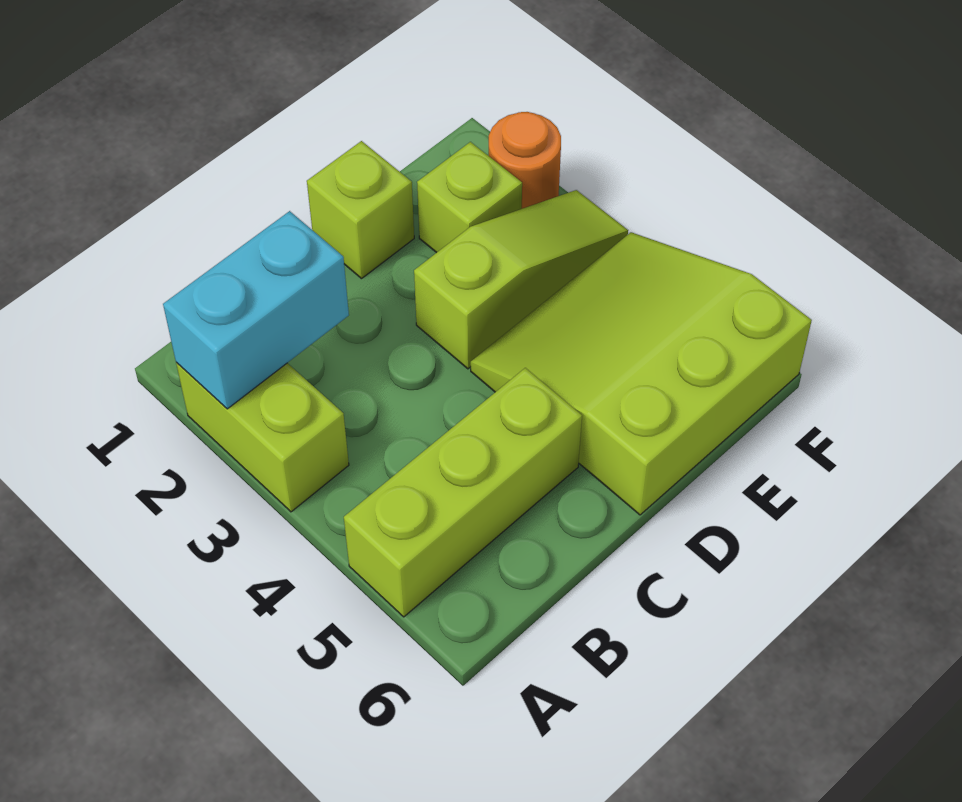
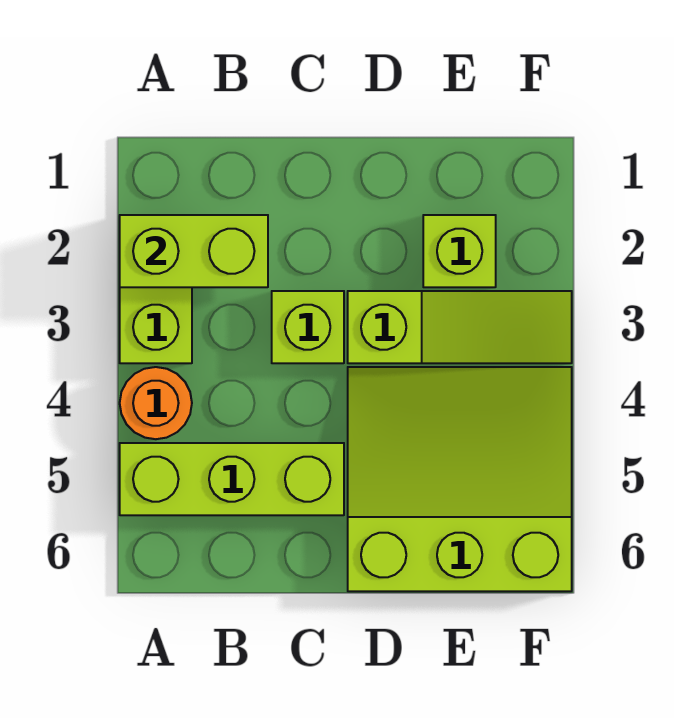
cyan 1x2 brick [163,211,349,409] -> lime 1x2 brick [120,215,268,287]
lime 1x1 brick [307,141,414,279] -> lime 1x1 brick moved to [272,291,344,363]
orange 1x1 round brick [489,112,561,209] -> orange 1x1 round brick moved to [120,367,192,439]

